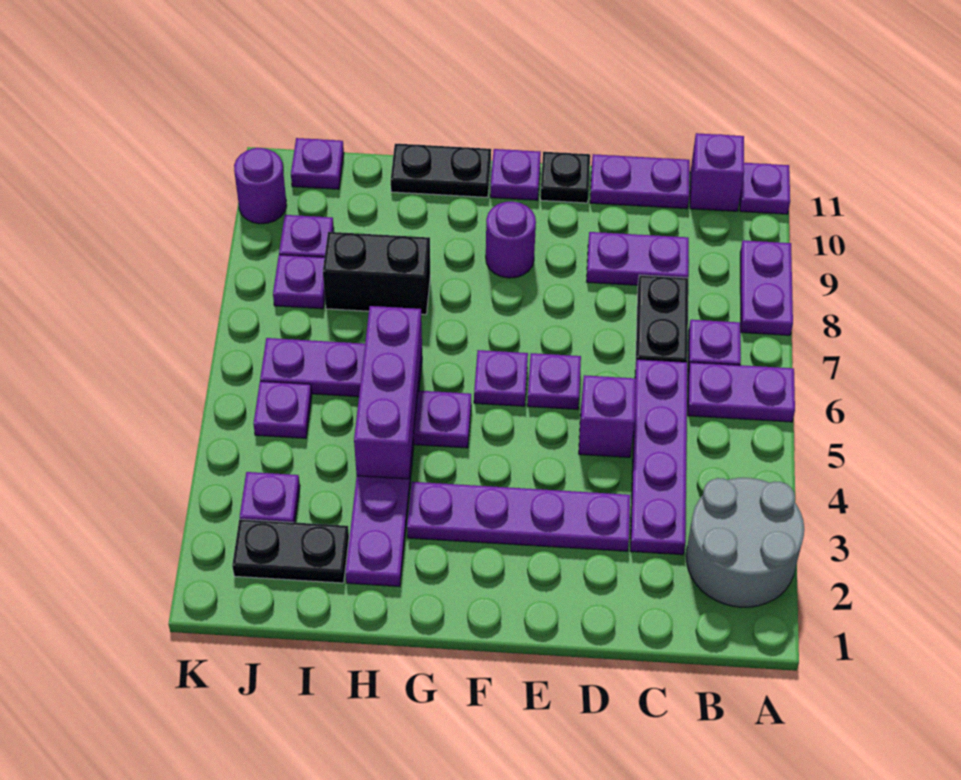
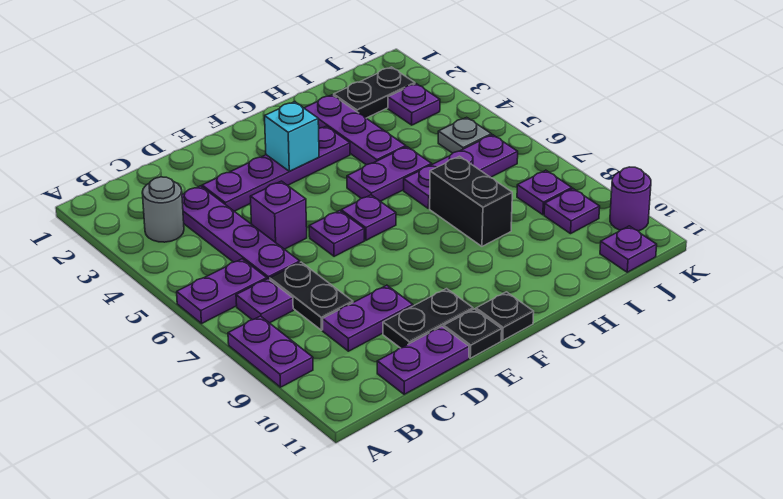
grey 2x2 round brick [686,478,804,607] -> grey 1x1 round brick [142,177,184,242]
purple 1x1 plate [740,163,790,214] -> none
purple 1x1 brick [690,133,744,211] -> none
none -> cyan 1x1 brick [265,102,319,171]
purple 1x1 round brick [486,201,536,278] -> none
purple 1x1 plate [490,149,541,200] -> black 1x1 plate [476,292,534,340]
black 1x2 plate [391,144,491,197] -> black 1x2 plate moved to [383,289,473,348]
purple 1x3 brick [354,306,422,479] -> none
black 1x2 brick [323,232,430,315] -> black 1x2 brick turned to [430,156,512,246]
purple 1x1 plate [254,381,312,438] -> grey 1x1 plate [438,117,491,153]

